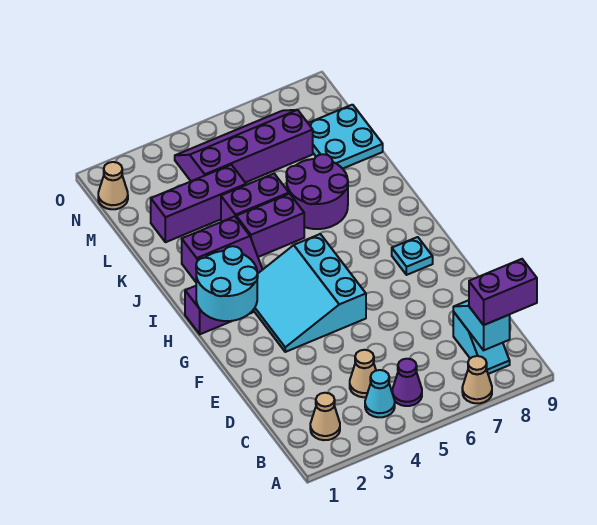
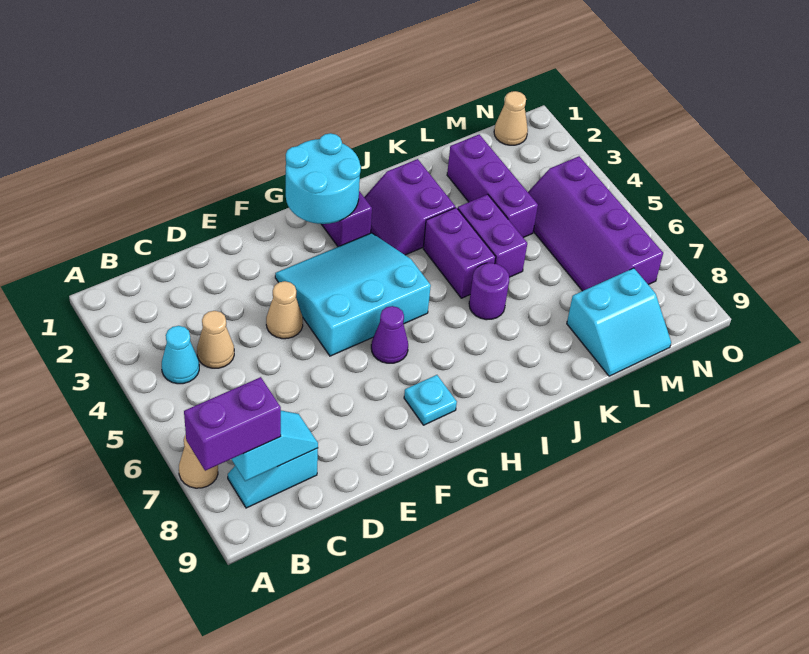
tan 1x1 cone [310,393,340,440] -> tan 1x1 cone moved to [266,281,303,339]
purple 1x1 cone [392,359,422,406] -> purple 1x1 cone moved to [371,306,408,363]
purple 1x2 brick [469,259,537,325] -> purple 1x2 brick turned to [184,377,281,471]
purple 2x2 round brick [286,154,348,229] -> purple 1x1 round brick [469,263,509,320]
cyan 2x2 plate [308,105,383,169] -> cyan 2x2 slope [567,268,671,376]
purple 2x4 slope [175,110,313,183] -> purple 2x4 slope turned to [528,156,663,291]

